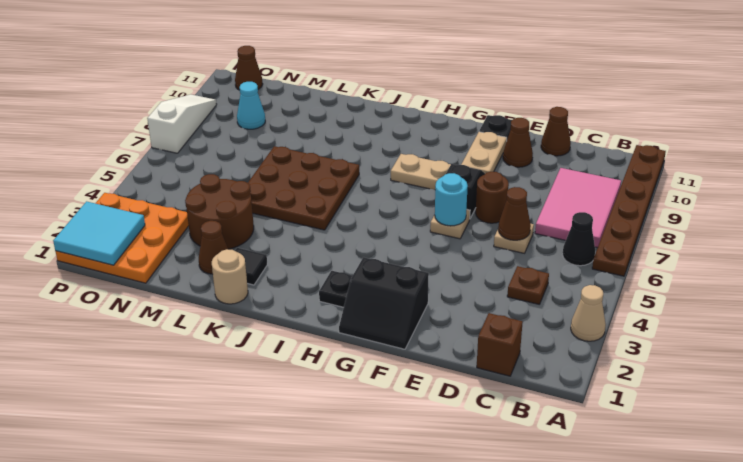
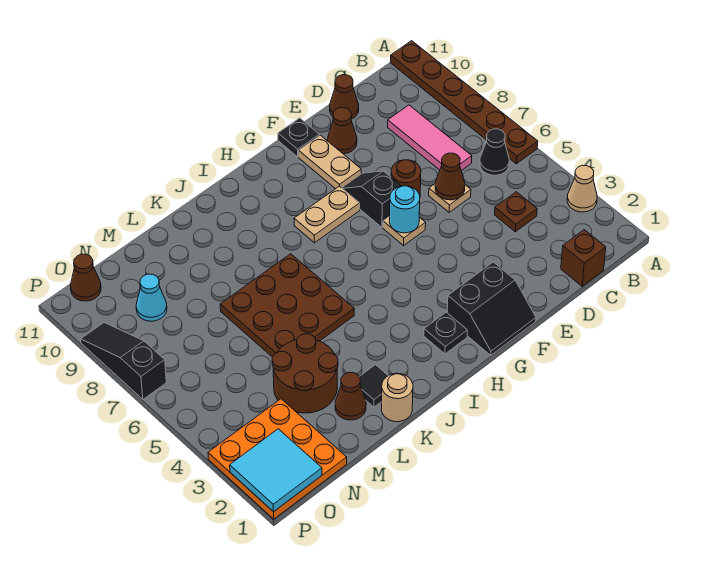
pink 2x3 tile [535,168,621,248] -> pink 1x3 tile [388,105,472,171]
white 1x3 slope [147,94,217,153] -> black 1x3 slope [81,322,166,399]

